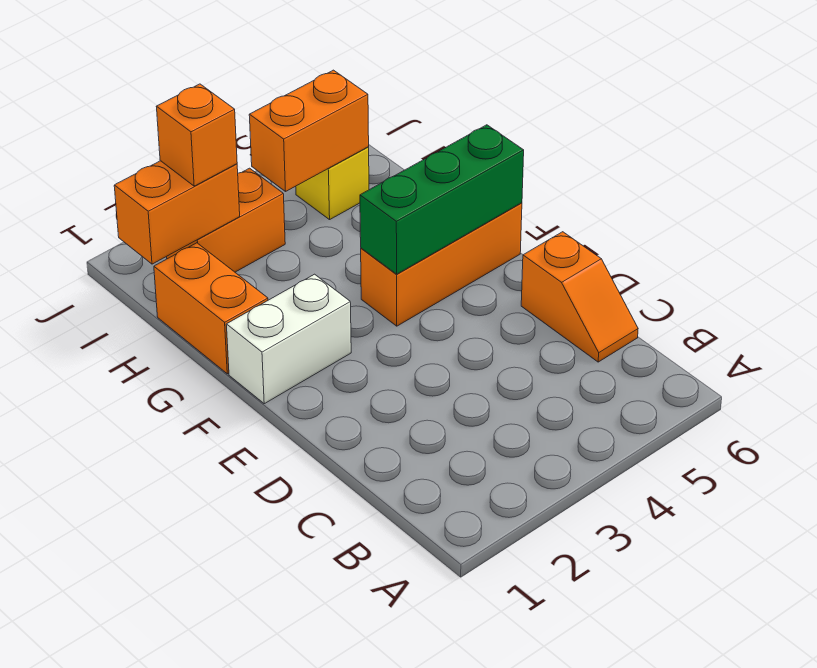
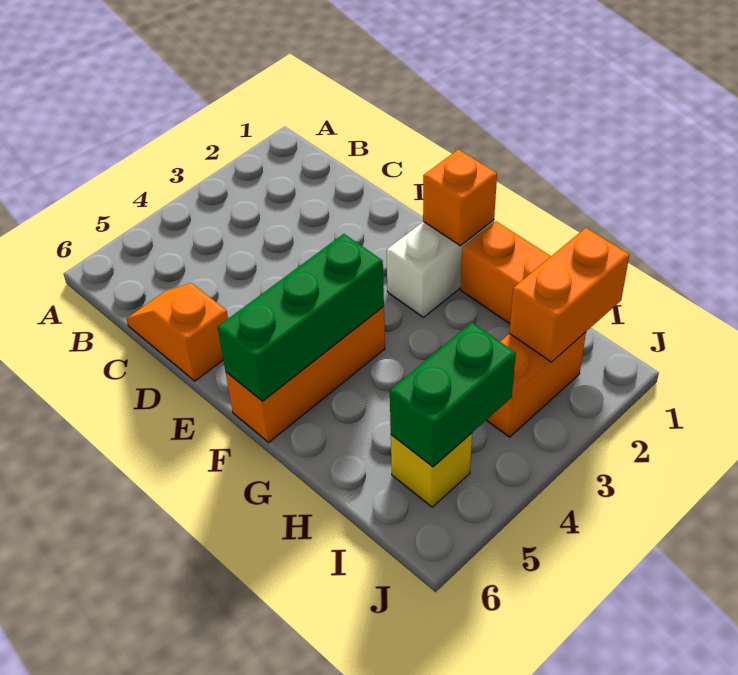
orange 1x1 brick [156,84,237,186] -> orange 1x1 brick moved to [423,149,497,246]
orange 1x2 brick [249,70,369,191] -> green 1x2 brick [390,322,516,467]

